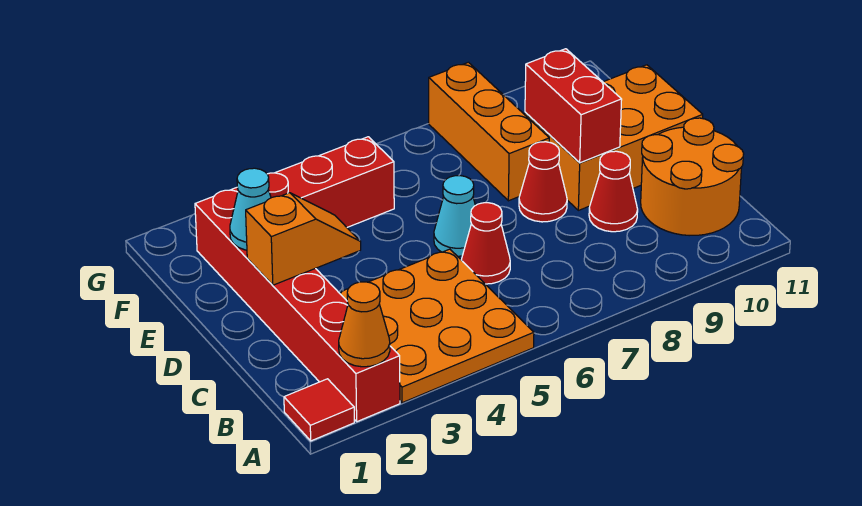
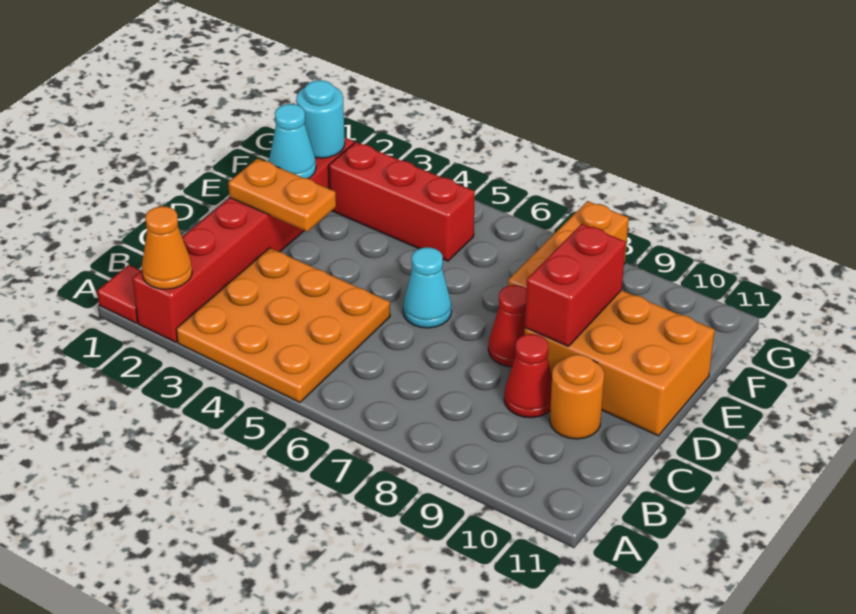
orange 2x2 round brick [641,118,744,236] -> orange 1x1 round brick [550,354,604,439]
red 1x1 cone [461,203,510,284] -> none
orange 1x2 slope [246,193,361,285] -> orange 1x2 plate [228,158,336,232]
none -> cyan 1x1 round brick [296,80,345,158]

